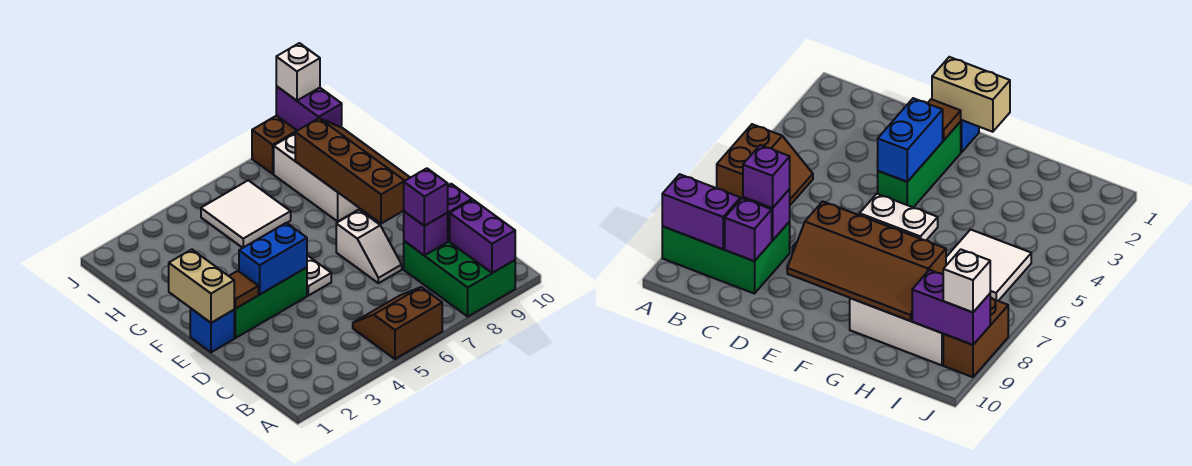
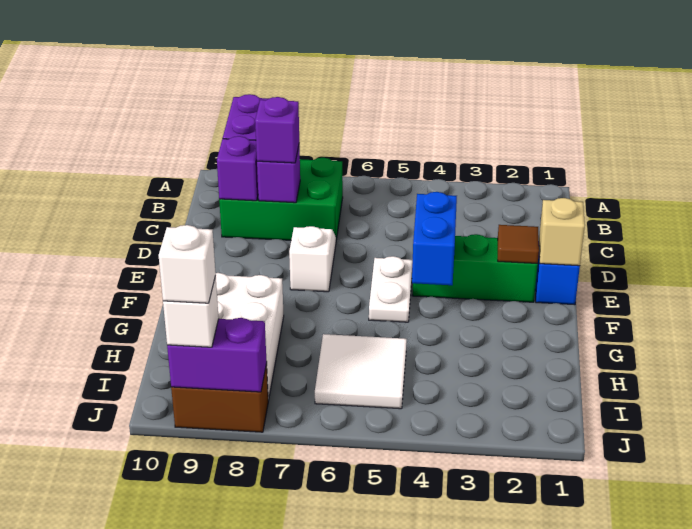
brown 2x2 slope [353,287,442,359] -> none
green 2x3 brick [404,241,515,317] -> green 2x3 brick turned to [219,158,343,240]
tan 1x2 brick [169,249,234,323] -> tan 1x1 brick [539,198,585,266]
blue 1x2 brick [239,223,307,294] -> blue 1x2 brick turned to [412,192,457,285]
brown 2x4 slope [295,118,410,224] -> none
purple 1x2 brick [276,86,342,131] -> purple 1x2 brick turned to [167,318,267,392]
none -> white 1x1 brick [159,225,216,303]

